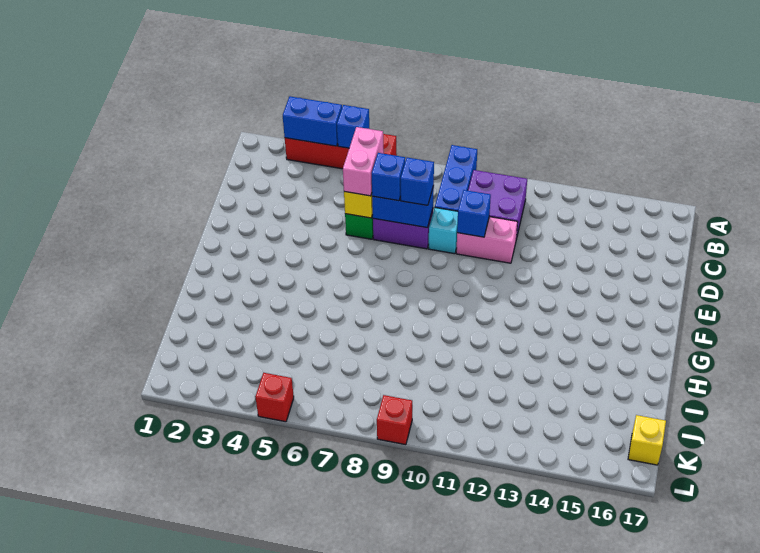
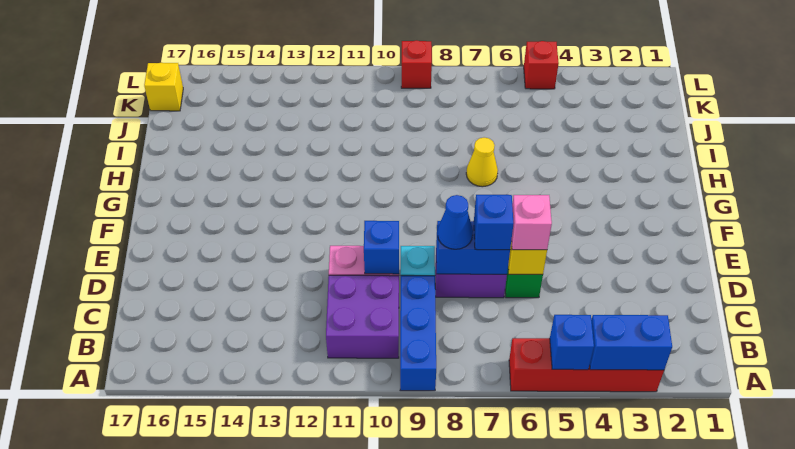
pink 1x2 brick [343,127,384,196] -> pink 1x1 brick [511,195,552,250]
blue 1x1 brick [400,158,434,205] -> blue 1x1 cone [438,195,473,249]
none -> yellow 1x1 cone [466,137,498,187]

